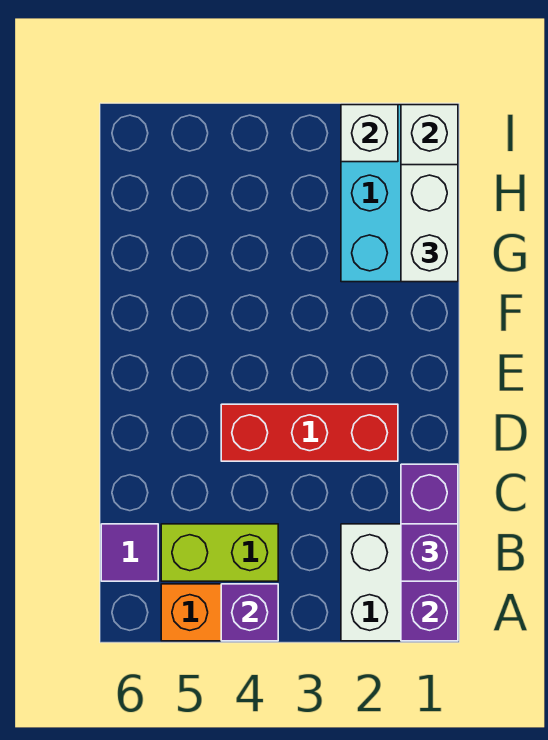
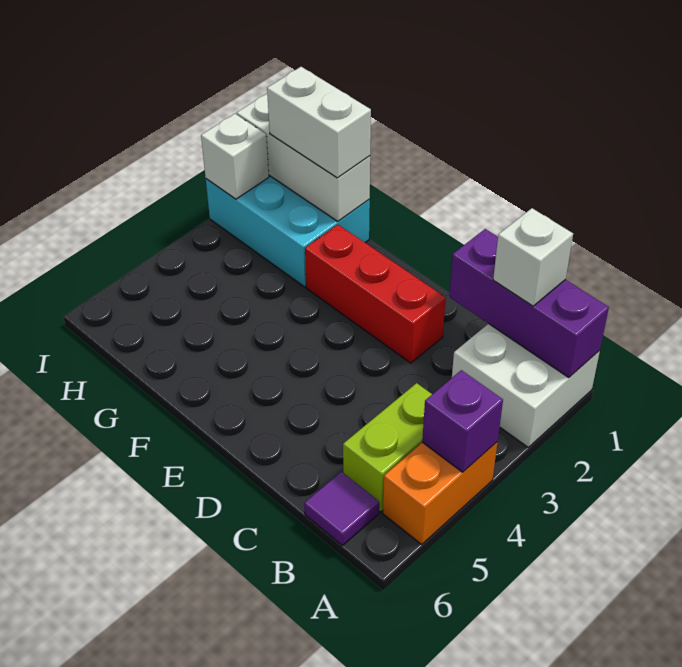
purple 1x1 brick [401,524,458,581] -> white 1x1 brick [493,208,573,306]
red 1x3 brick [221,404,398,461] -> red 1x3 brick turned to [305,225,446,363]

